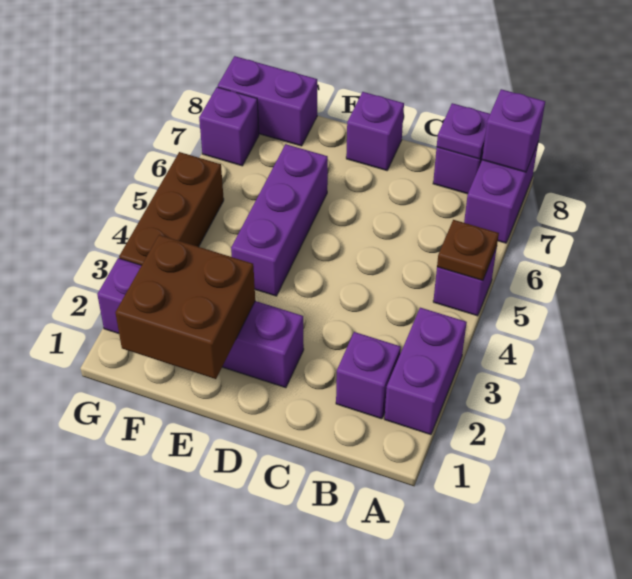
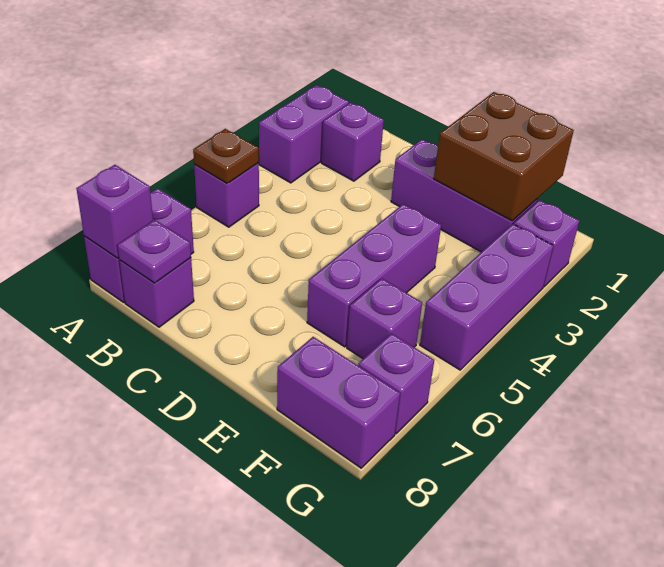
purple 1x1 brick [346,92,404,170] -> purple 1x1 brick moved to [347,278,422,359]
brown 1x3 brick [119,152,224,265] -> purple 1x3 brick [420,224,553,370]

